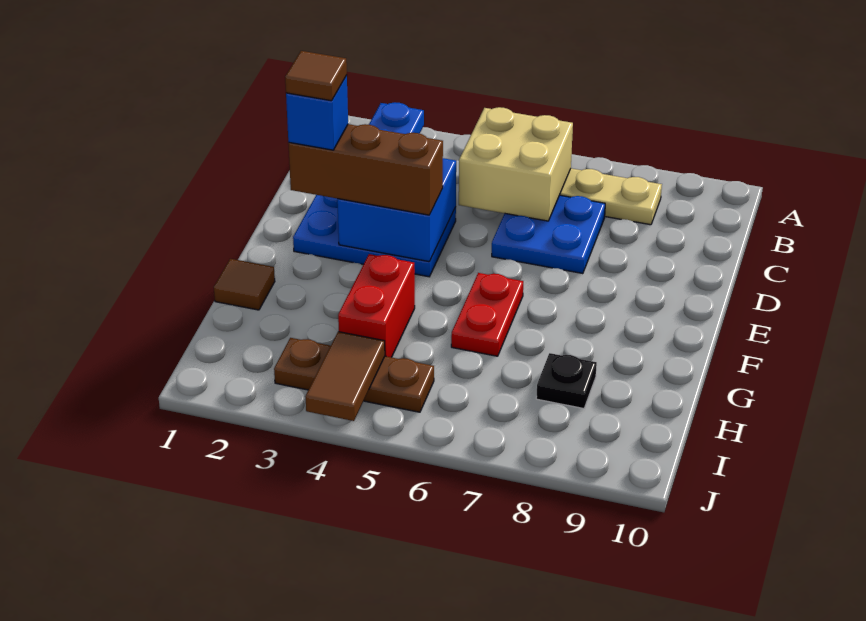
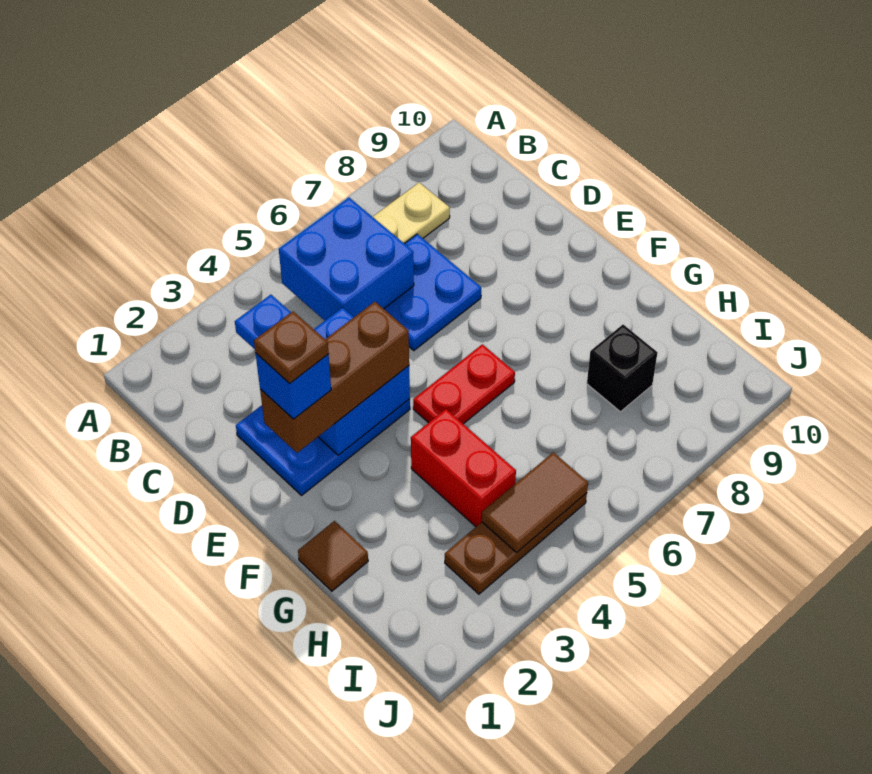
tan 2x2 brick [459,107,573,221] -> blue 2x2 brick [279,198,414,321]
brown 1x1 tile [285,51,347,101] -> brown 1x1 plate [254,311,329,383]
red 1x2 plate [451,273,523,356] -> red 1x2 plate turned to [413,344,515,424]
black 1x1 plate [536,353,597,409] -> black 1x1 brick [587,325,658,412]
brown 1x2 tile [306,332,385,421] -> brown 1x2 tile turned to [482,452,588,553]

